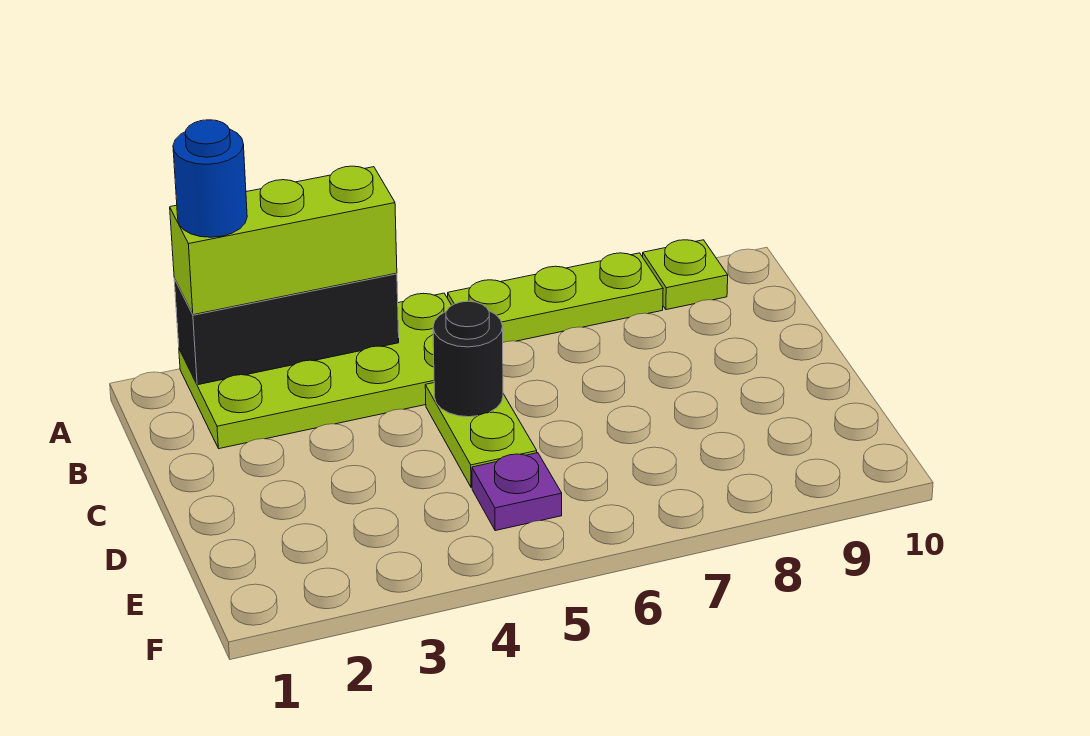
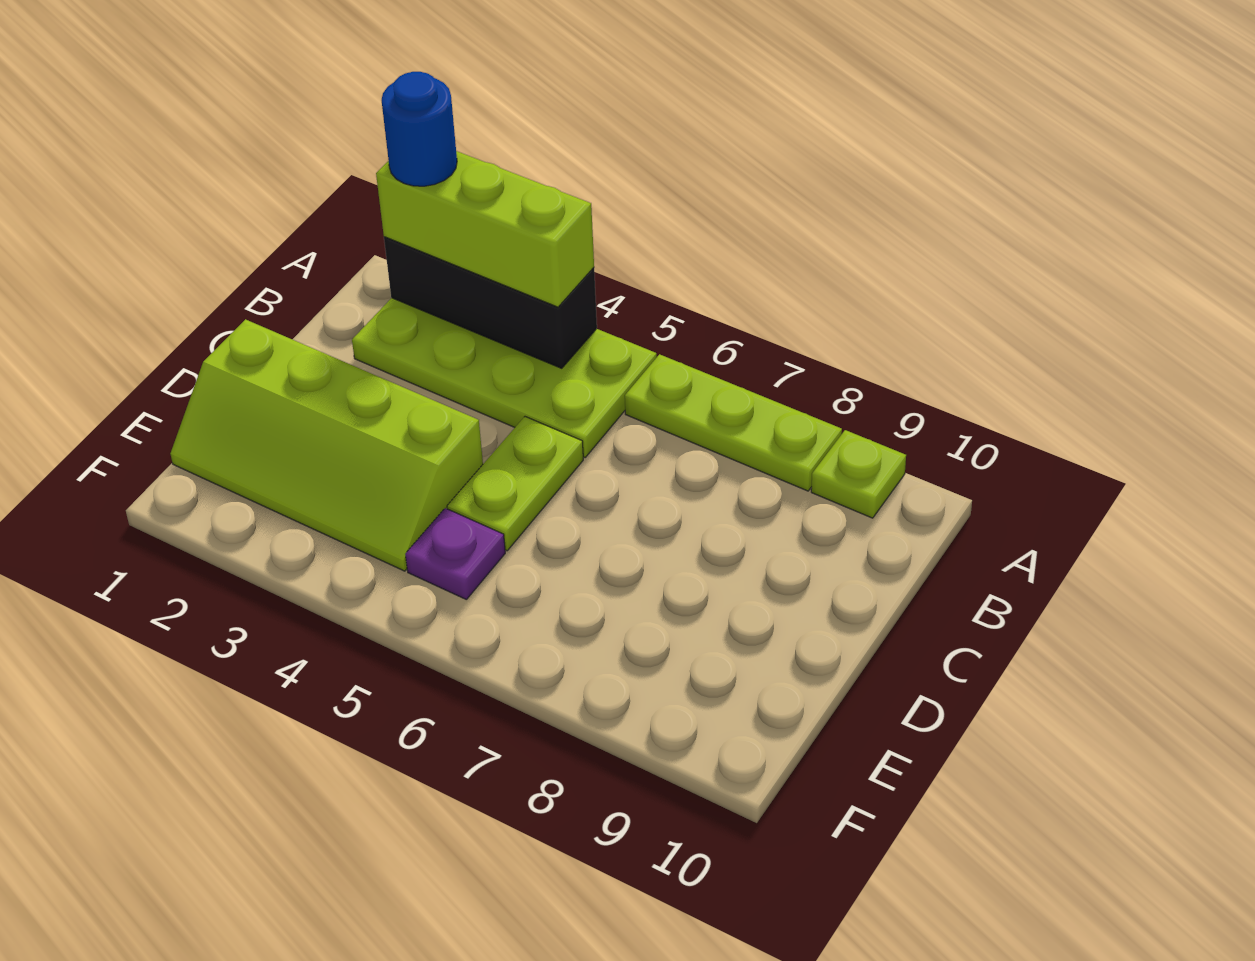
black 1x1 round brick [433,301,503,417] -> none
none -> lime 2x4 slope [170,319,483,571]

